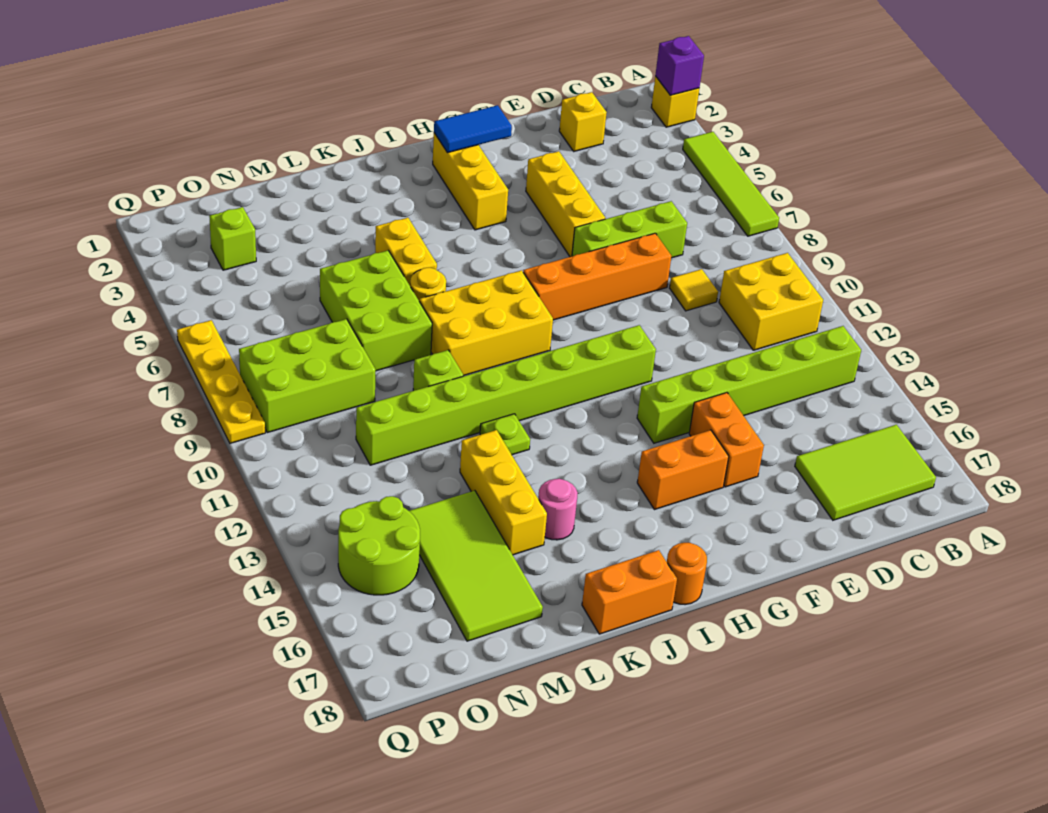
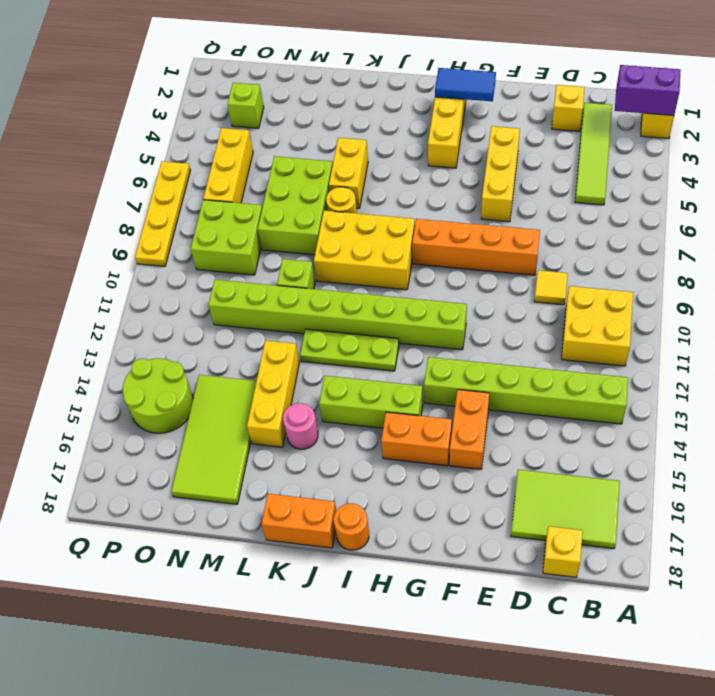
purple 1x1 brick [655,36,704,95] -> purple 1x2 brick [615,65,681,116]
lime 1x4 tile [683,132,779,236] -> lime 1x4 tile moved to [575,103,612,205]
none -> yellow 1x1 brick [543,526,583,577]
lime 1x3 brick [572,201,687,258] -> lime 1x3 brick moved to [319,376,423,428]
lime 1x1 plate [480,414,530,455] -> lime 1x3 plate [300,329,399,371]
lime 2x3 brick [239,319,376,433] -> lime 2x2 brick [191,200,262,275]
none -> yellow 1x3 brick [203,128,253,203]

